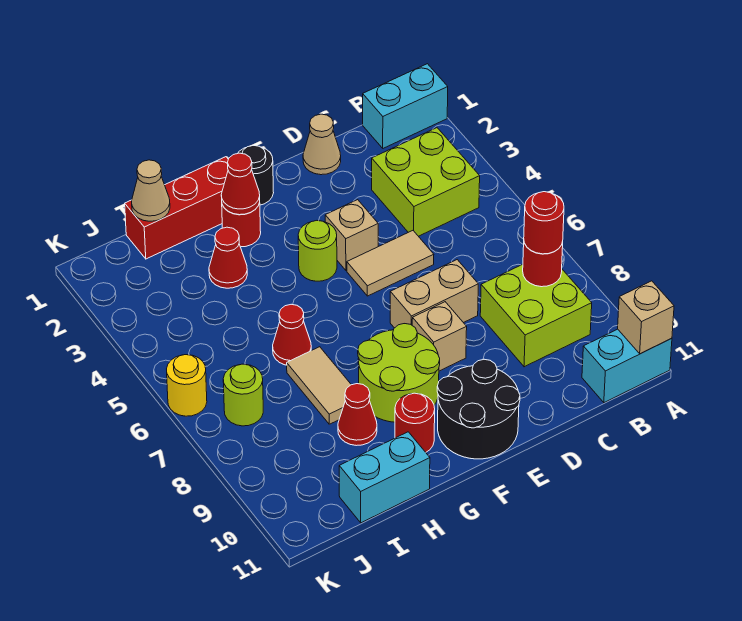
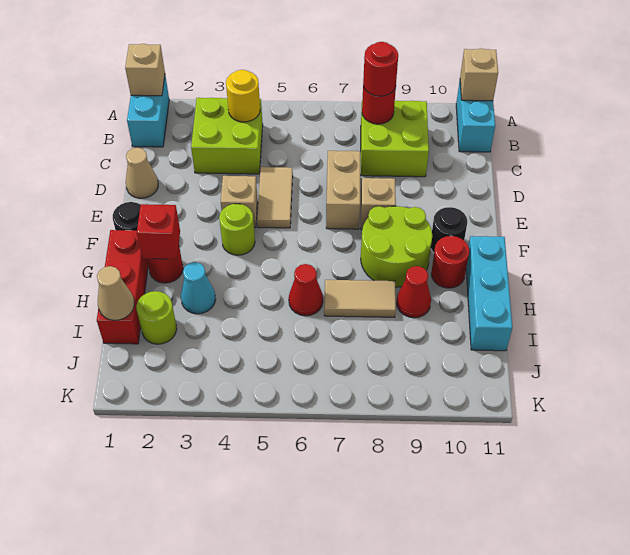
none -> tan 1x1 brick [125,44,165,96]
black 2x2 round brick [437,359,520,459] -> black 1x1 round brick [431,207,467,253]
red 1x1 cone [221,153,260,215] -> red 1x1 brick [137,204,180,259]
red 1x1 cone [209,227,247,288] -> cyan 1x1 cone [181,262,216,314]
cyan 1x2 brick [339,432,430,523] -> cyan 1x3 brick [466,236,512,351]
lime 1x1 round brick [223,364,263,426] -> lime 1x1 round brick moved to [136,291,177,344]
yellow 1x1 round brick [167,355,207,416] -> yellow 1x1 round brick moved to [226,70,260,122]

